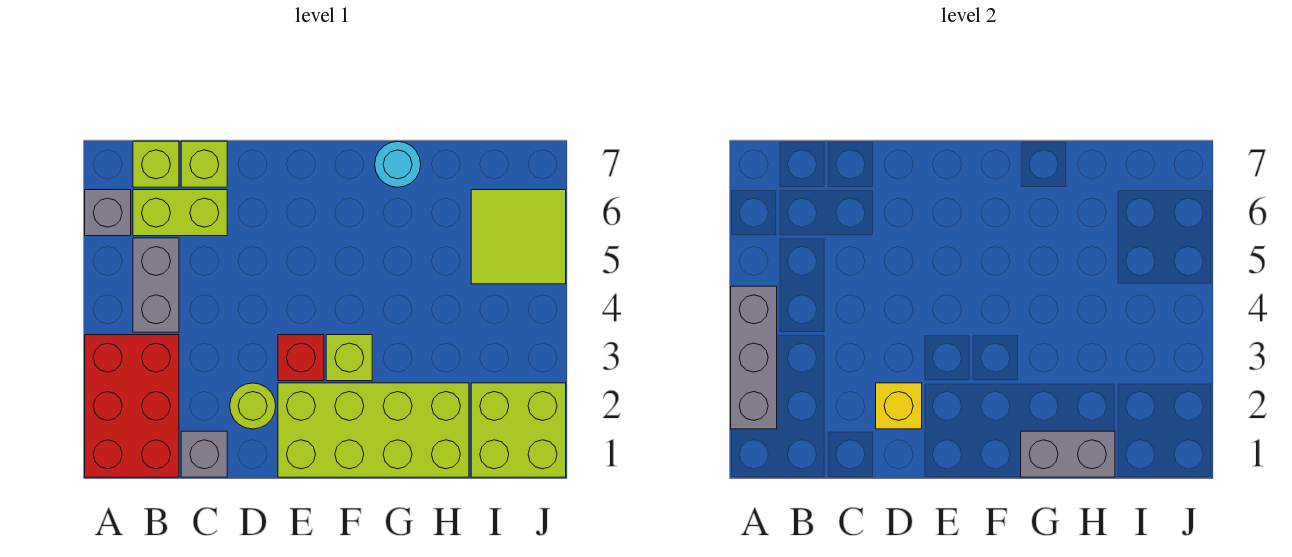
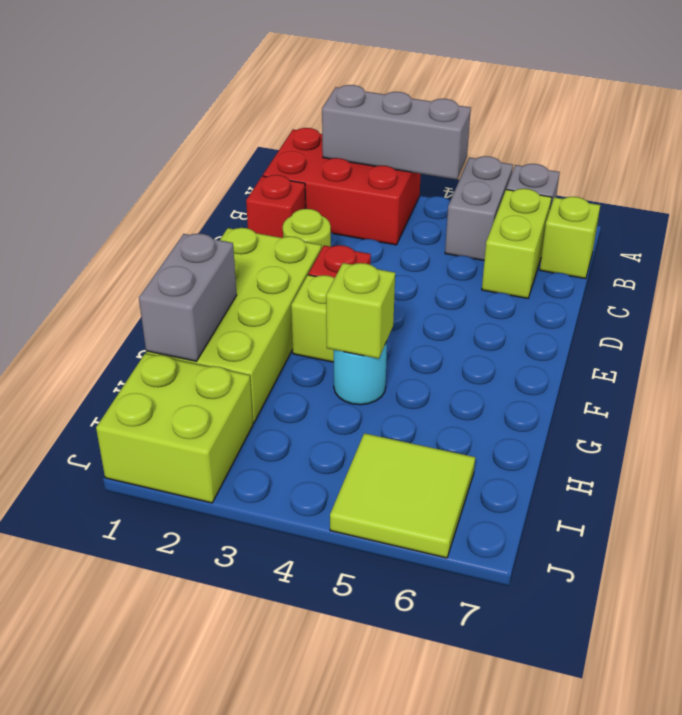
grey 1x2 brick [133,238,179,332] -> grey 1x2 brick turned to [445,156,513,260]
grey 1x1 brick [181,431,227,477] -> red 1x1 brick [246,175,306,238]
lime 1x1 brick [181,141,227,187] -> lime 1x1 brick moved to [326,263,395,359]
yellow 1x1 brick [876,383,922,429] -> none
cyan 1x1 round brick [375,141,421,187] -> cyan 1x1 round brick moved to [334,341,387,405]

